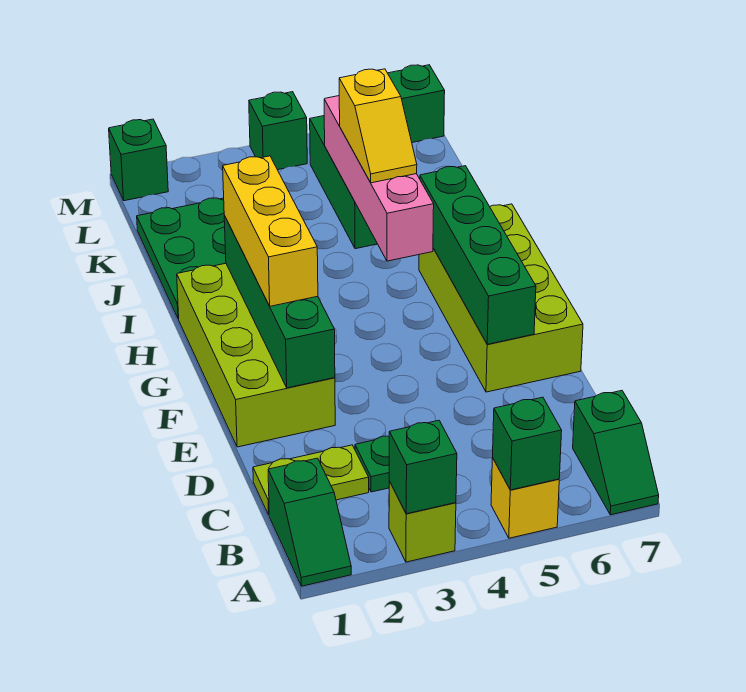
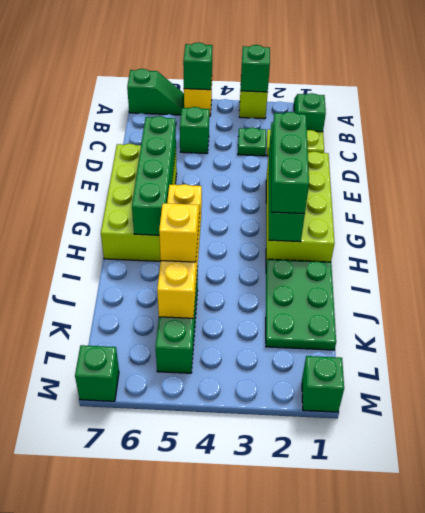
green 1x2 slope [573,391,659,515] -> green 1x2 slope turned to [127,69,184,115]
yellow 1x3 brick [223,156,318,306] -> green 1x3 brick [271,112,309,214]
pink 1x4 brick [324,96,434,261] -> yellow 1x4 brick [157,184,202,318]
green 1x1 brick [249,92,307,170] -> green 1x1 brick moved to [180,107,209,153]

